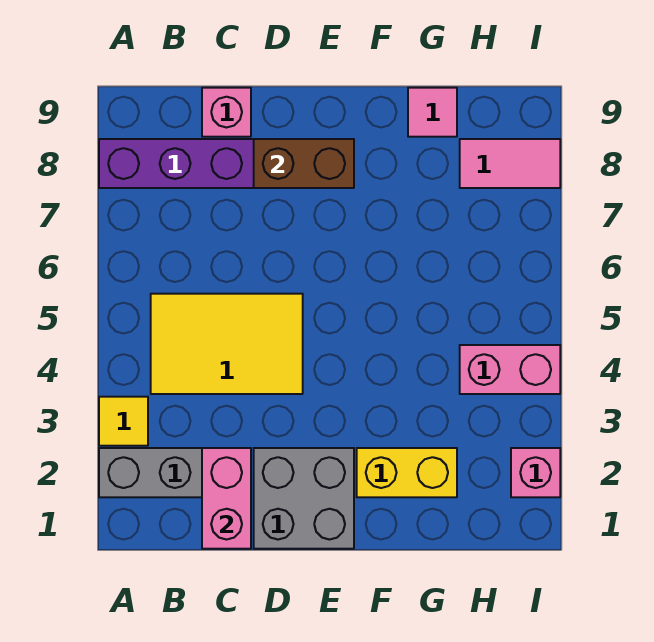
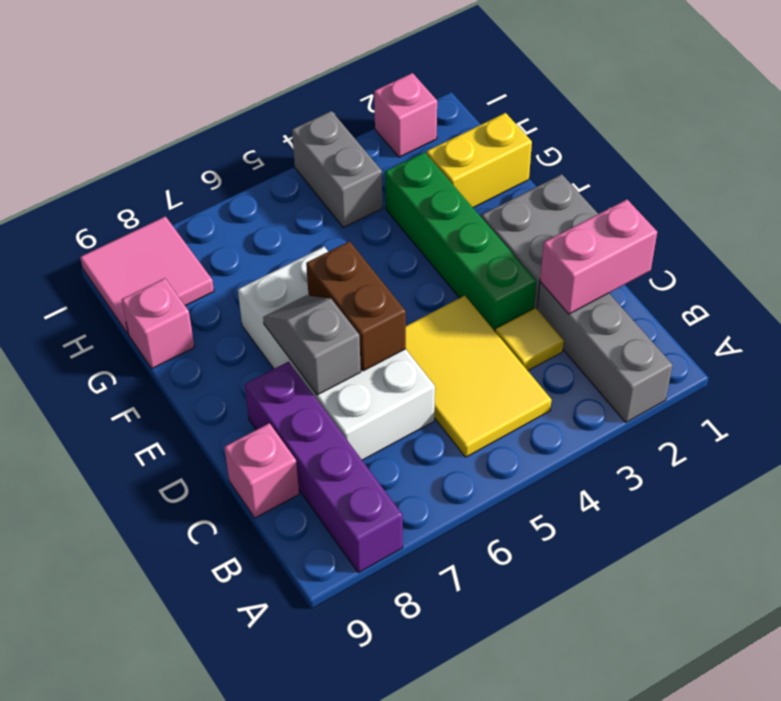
yellow 1x1 tile [99,397,148,446] -> yellow 1x1 tile moved to [495,308,564,371]
none -> white 2x4 brick [238,247,435,460]
none -> green 1x4 brick [385,152,536,331]
none -> grey 1x2 slope [263,295,361,395]
brown 1x2 brick [254,139,354,188] -> brown 1x2 brick moved to [306,241,406,371]
yellow 1x2 brick [357,448,457,497] -> yellow 1x2 brick turned to [427,113,532,208]
pink 1x1 tile [408,88,457,137] -> pink 1x1 brick [122,278,194,369]
pink 1x2 brick [460,345,560,394] -> grey 1x2 brick [292,111,382,228]
pink 1x2 tile [460,139,560,188] -> pink 2x2 tile [80,216,214,334]

